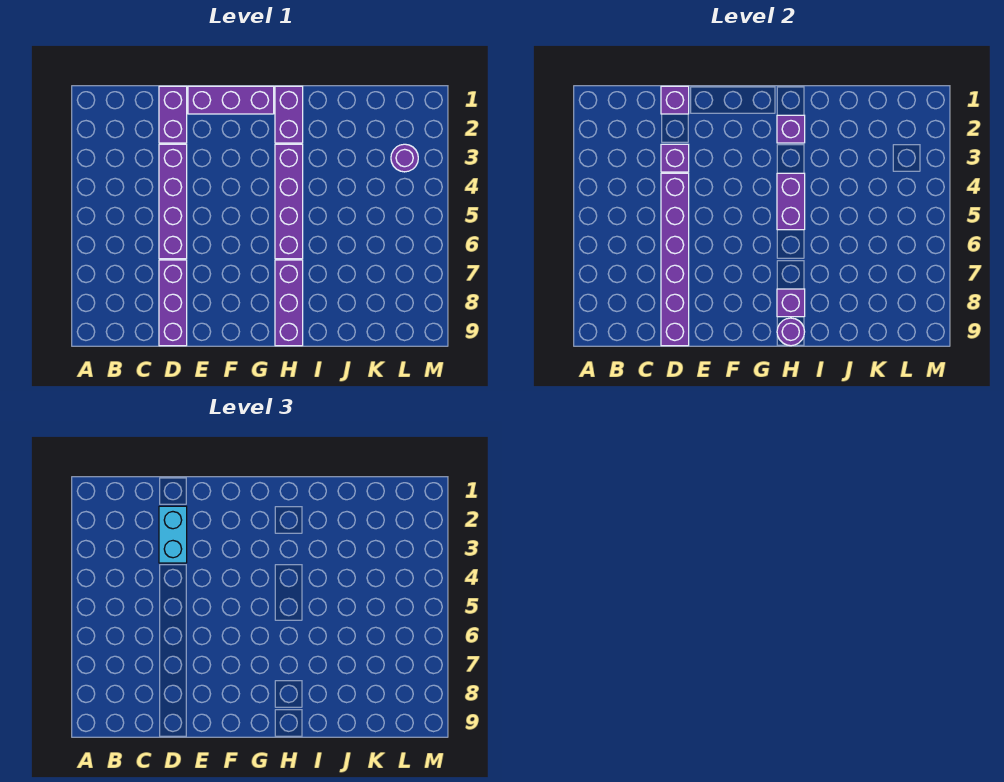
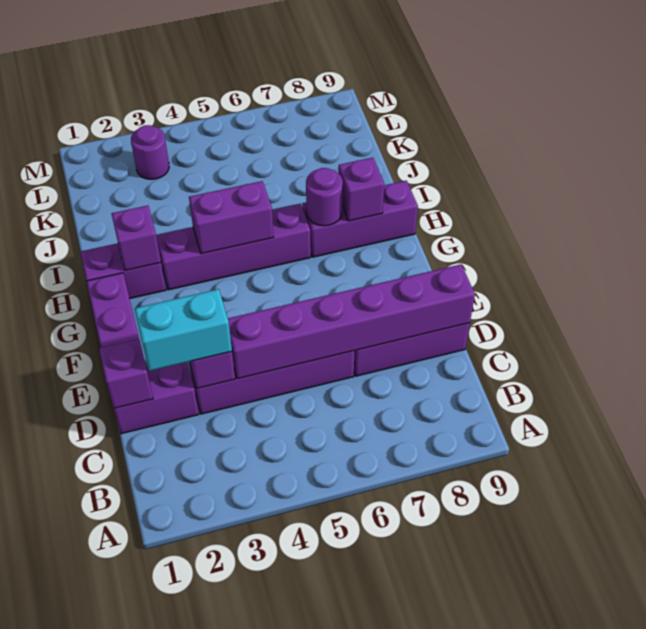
purple 1x1 round brick [777,318,805,346] -> purple 1x1 round brick moved to [306,168,343,226]

